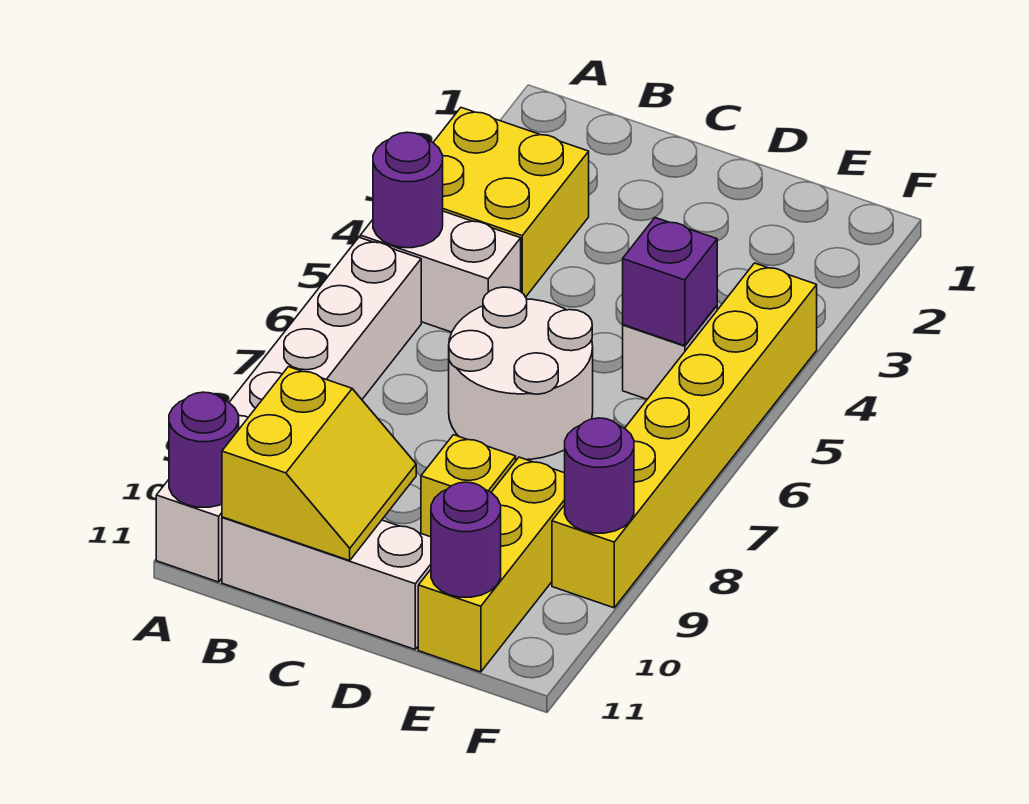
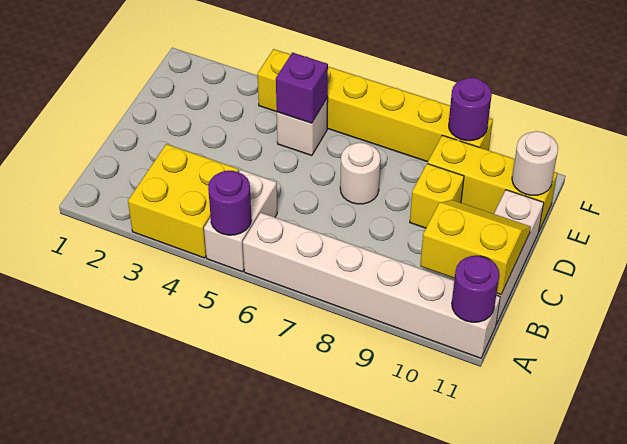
white 2x2 round brick [449,287,593,460] -> white 1x1 round brick [340,142,380,204]
purple 1x1 round brick [431,482,501,597] -> white 1x1 round brick [512,131,558,195]

